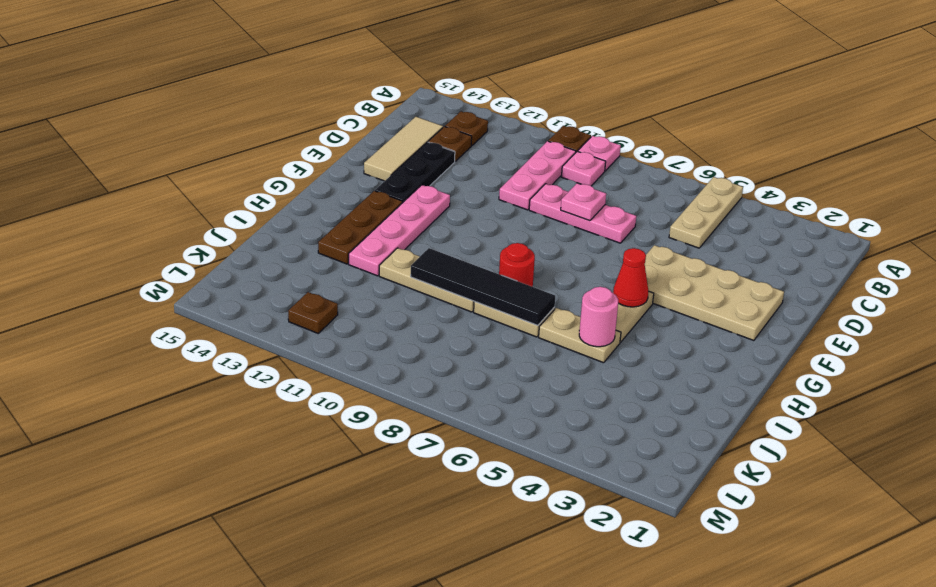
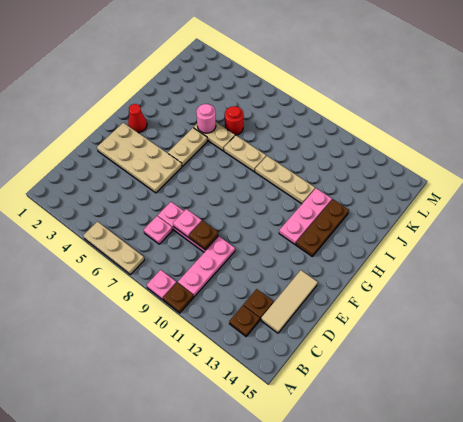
tan 1x3 plate [669,177,743,248] -> tan 1x3 plate turned to [83,222,144,275]
pink 1x1 plate [561,151,606,186] -> pink 1x1 plate moved to [144,216,173,244]
black 1x3 plate [375,142,455,203] -> none
pink 1x4 plate [349,185,450,276] -> pink 1x3 plate [279,188,332,244]
red 1x1 cone [613,248,648,307] -> red 1x1 cone moved to [128,104,147,133]
red 1x1 round brick [499,243,535,287] -> red 1x1 round brick moved to [225,106,244,135]
black 1x4 tile [411,248,555,326] -> none
brown 1x1 plate [288,292,338,333] -> brown 1x1 plate moved to [189,221,218,250]

